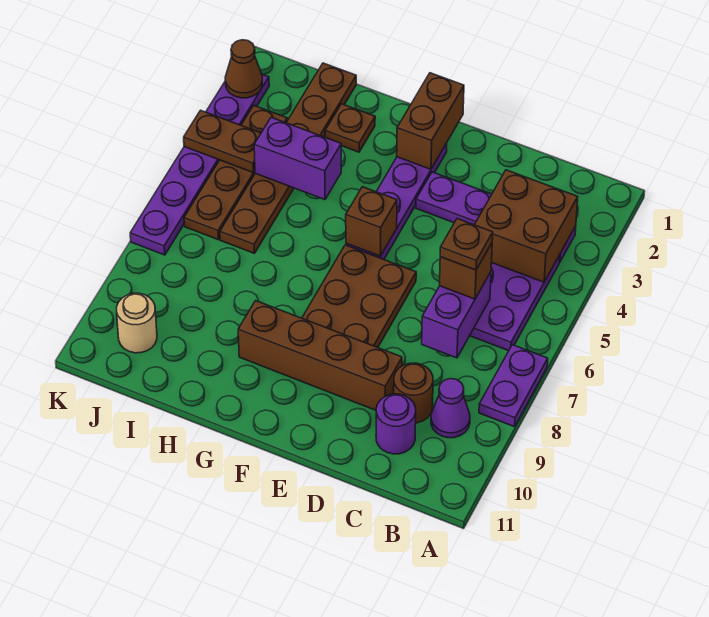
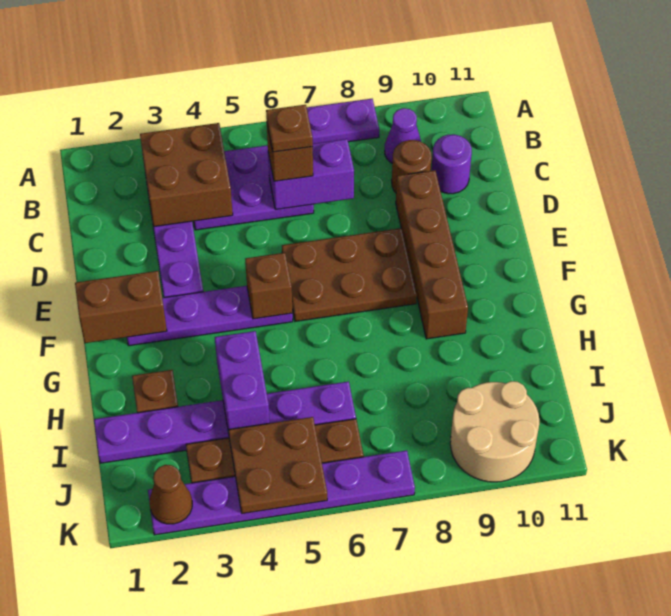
brown 1x6 plate [220,63,356,253] -> purple 1x6 plate [94,381,356,463]
brown 1x2 plate [184,110,261,172] -> brown 2x2 plate [229,417,327,514]
tan 1x1 round brick [117,293,157,353] -> tan 2x2 round brick [450,381,539,482]

